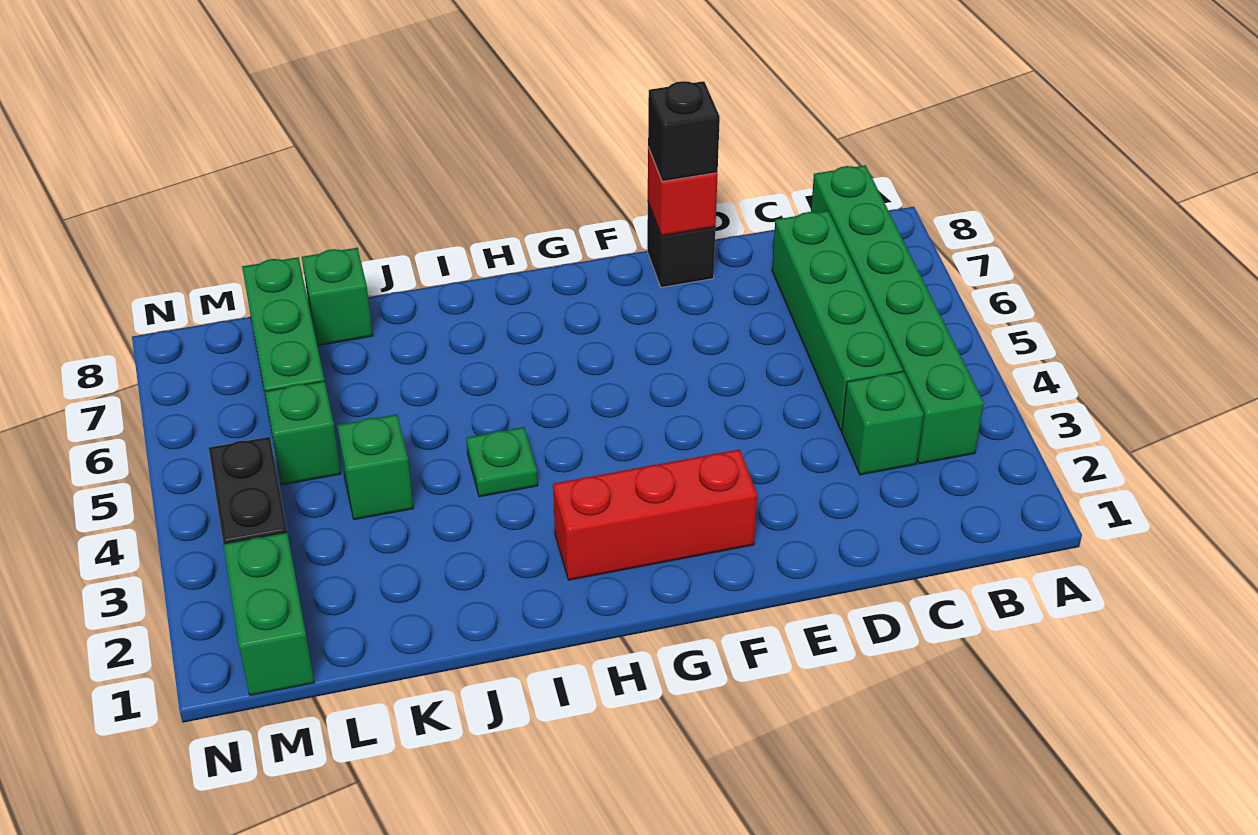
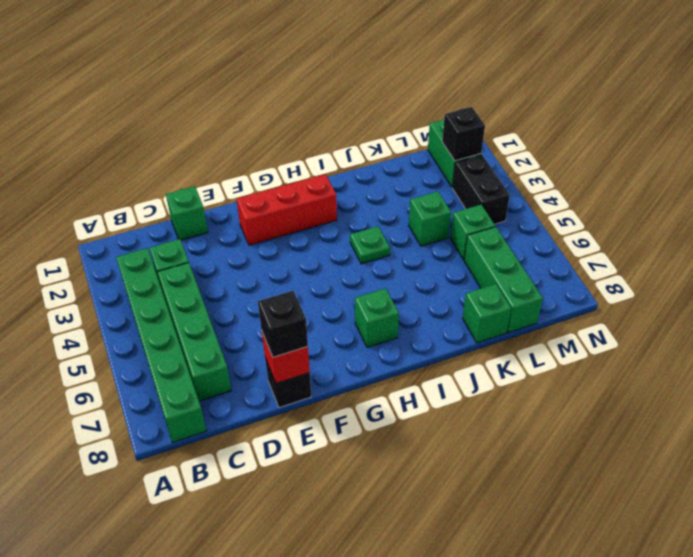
none -> green 1x1 brick [166,186,208,240]
none -> green 1x1 brick [355,288,399,347]
none -> black 1x1 brick [442,107,485,161]

